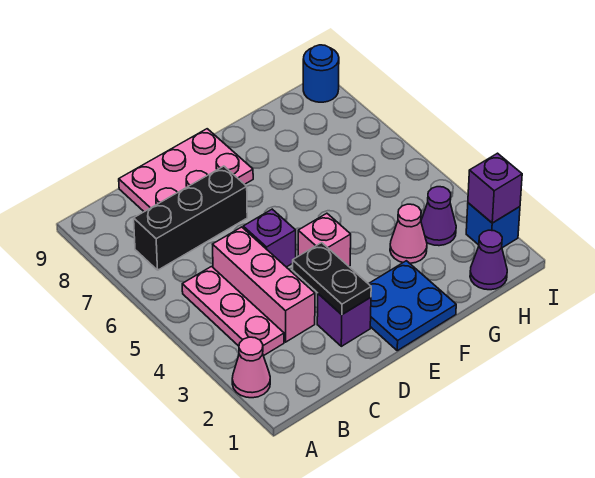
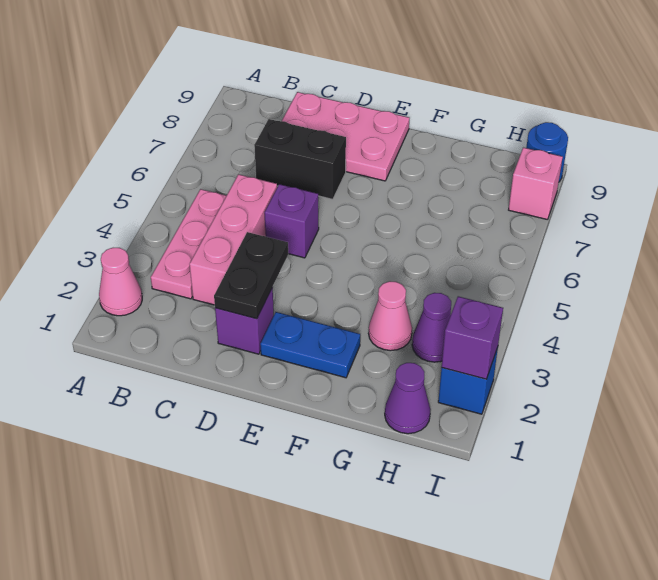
black 1x3 brick [134,166,247,270] -> black 1x2 brick [254,119,346,199]
blue 2x2 plate [369,261,456,351] -> blue 1x2 plate [260,312,360,378]
pink 1x1 brick [298,213,351,266] -> pink 1x1 brick moved to [509,148,563,220]

